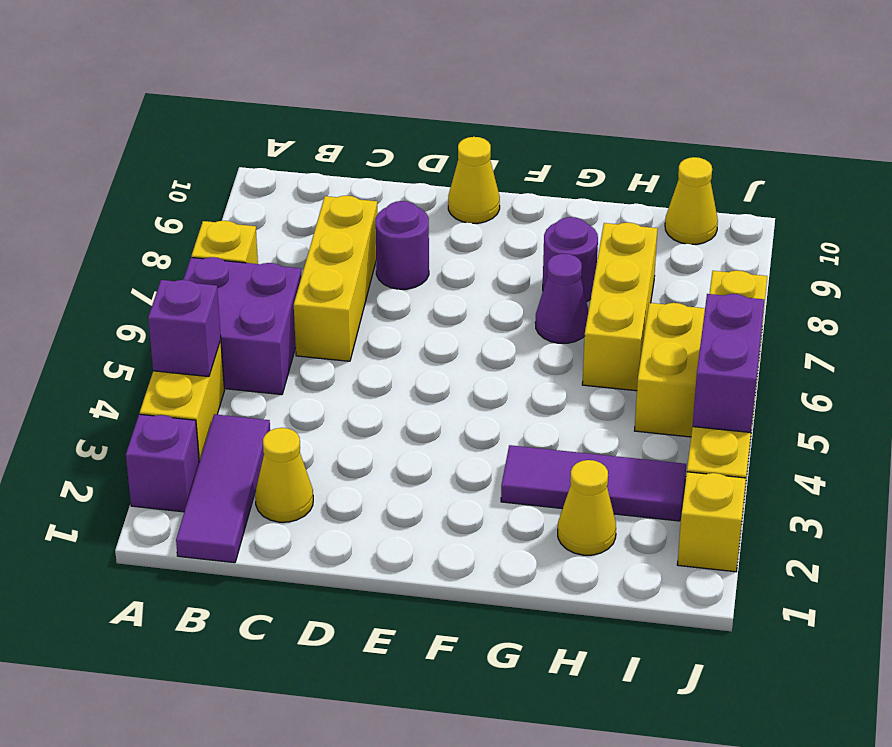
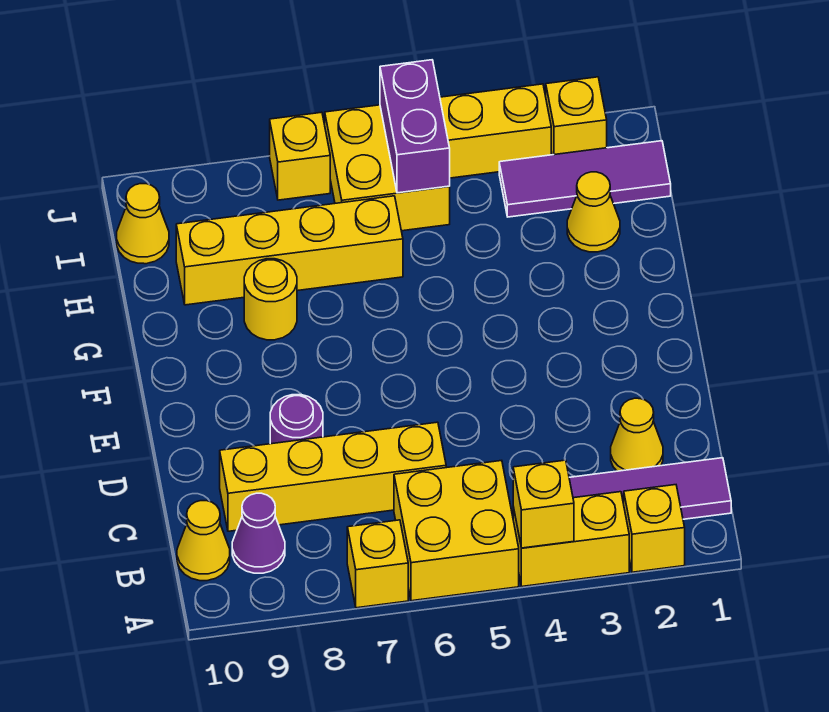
purple 1x1 brick [126,414,199,512] -> yellow 1x1 brick [624,485,685,572]
purple 1x1 brick [148,280,221,377] -> yellow 1x1 brick [513,460,574,548]
purple 2x2 brick [183,257,302,395] -> yellow 2x2 brick [394,461,519,601]
yellow 1x3 brick [294,196,378,361] -> yellow 1x4 brick [220,422,446,531]
yellow 1x1 cone [448,137,500,223] -> yellow 1x1 cone moved to [177,501,230,581]
purple 1x3 tile [501,445,686,521] -> purple 1x3 tile turned to [499,141,671,217]
purple 1x1 cone [535,254,589,343] -> purple 1x1 cone moved to [232,493,285,573]
purple 1x1 round brick [543,217,598,302] -> yellow 1x1 round brick [244,259,297,340]
yellow 1x3 brick [582,222,658,391] -> yellow 1x4 brick [176,196,403,305]
purple 1x2 brick [693,294,765,433] -> purple 1x2 brick turned to [380,60,450,193]

